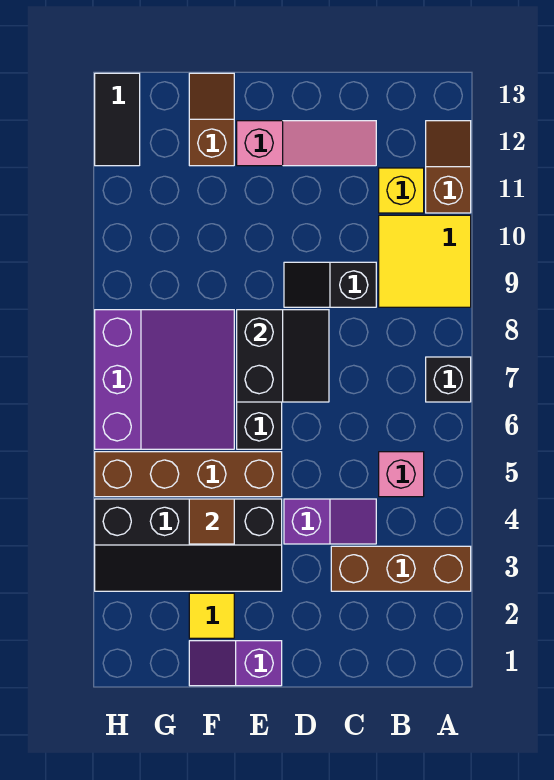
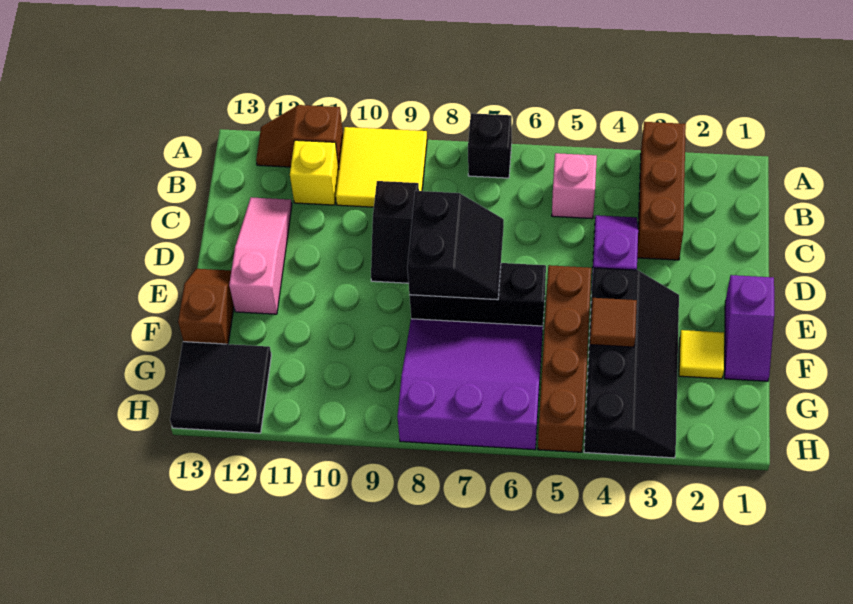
black 2x2 slope [237,310,329,402] -> black 2x2 slope turned to [407,191,504,300]
brown 1x2 slope [189,73,234,166] -> brown 1x2 slope turned to [178,269,234,344]
black 1x2 tile [95,73,140,166] -> black 2x2 tile [170,342,271,433]

